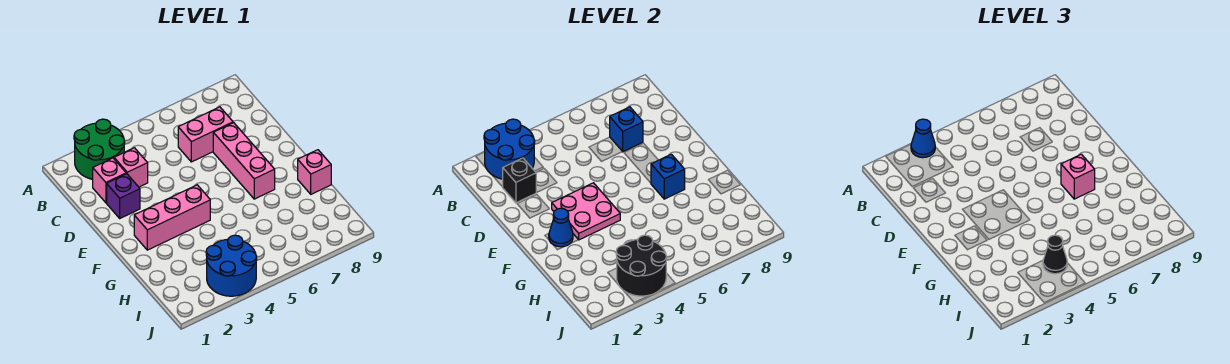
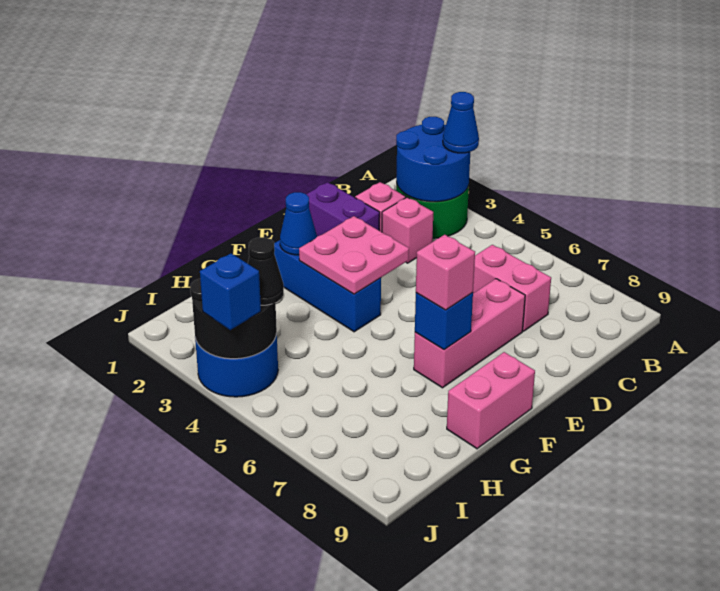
black 1x1 brick [502,158,536,203] -> none
blue 1x1 brick [610,107,643,152] -> blue 1x1 brick moved to [200,253,261,330]
purple 1x1 brick [107,174,140,218] -> purple 1x2 brick [306,182,380,236]
pink 1x3 brick [134,185,210,250] -> blue 1x3 brick [274,240,381,332]
pink 1x1 brick [298,150,331,194] -> pink 1x2 brick [447,352,535,449]

